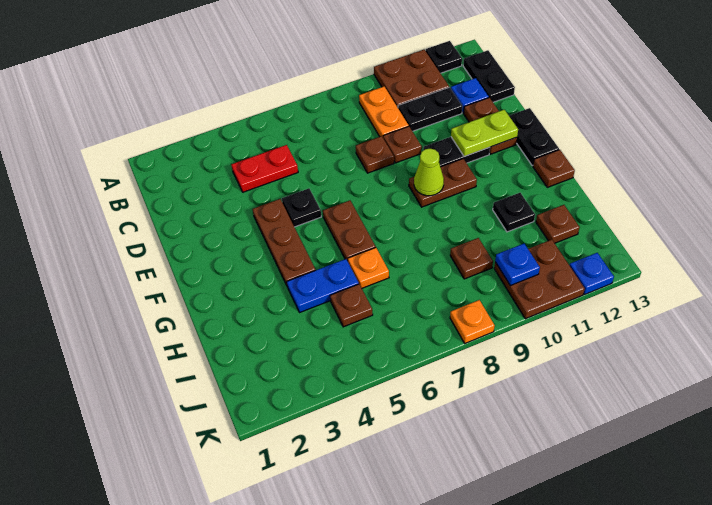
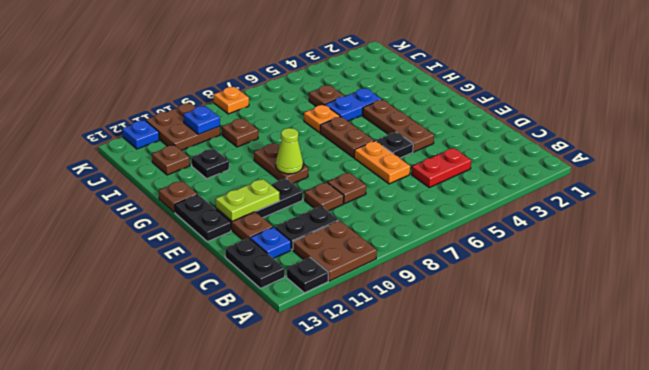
orange 1x2 plate [359,87,409,137] -> orange 1x2 plate moved to [354,141,410,184]
brown 1x2 plate [409,159,477,207] -> brown 1x2 plate turned to [254,143,308,183]

